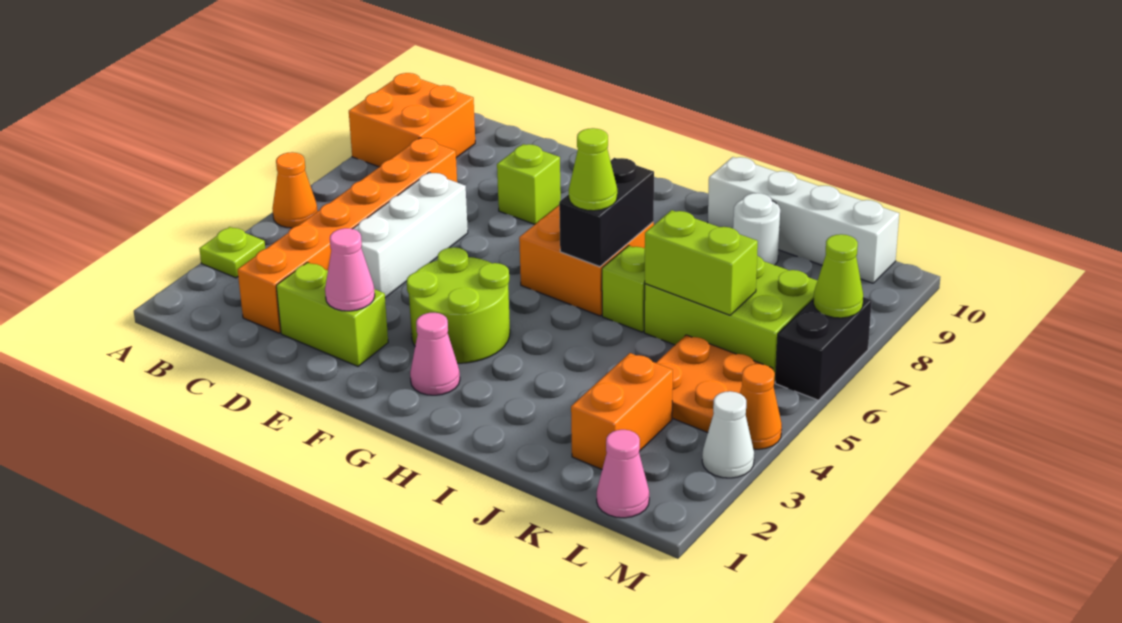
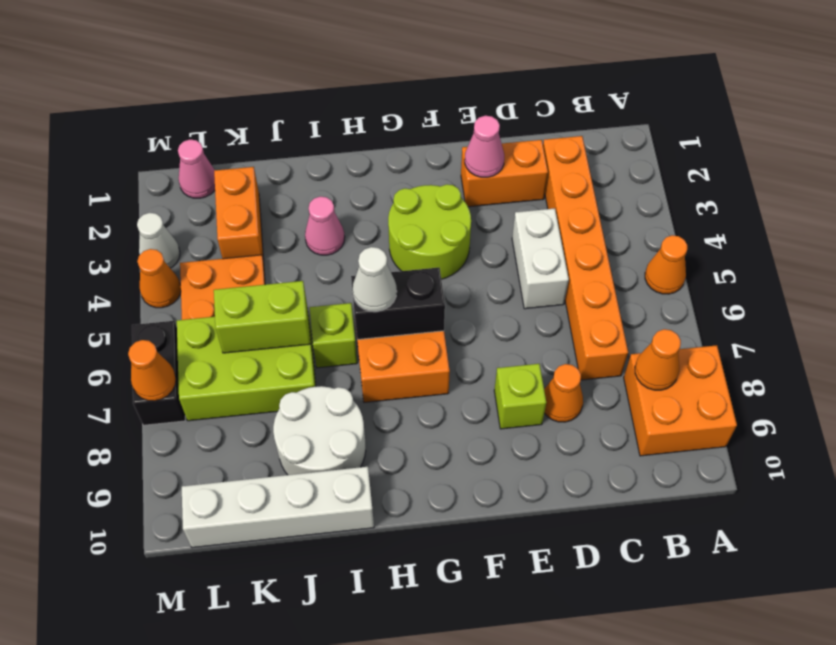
lime 1x1 plate [199,227,265,278] -> none
none -> orange 1x1 cone [635,329,681,390]
lime 1x2 brick [276,262,388,366] -> orange 1x2 brick [461,140,548,207]
white 1x3 brick [353,172,468,297] -> white 1x2 brick [512,208,569,309]
none -> orange 1x1 cone [544,364,583,422]
pink 1x1 cone [410,313,460,395] -> pink 1x1 cone moved to [305,196,345,255]
black 1x2 brick [559,158,654,267] -> black 1x2 brick turned to [351,268,445,340]
lime 1x1 cone [569,128,617,211] -> white 1x1 cone [353,247,397,312]
white 1x1 round brick [733,193,780,265] -> white 2x2 round brick [273,386,366,475]
lime 1x1 cone [813,234,863,318] -> orange 1x1 cone [128,340,176,401]

